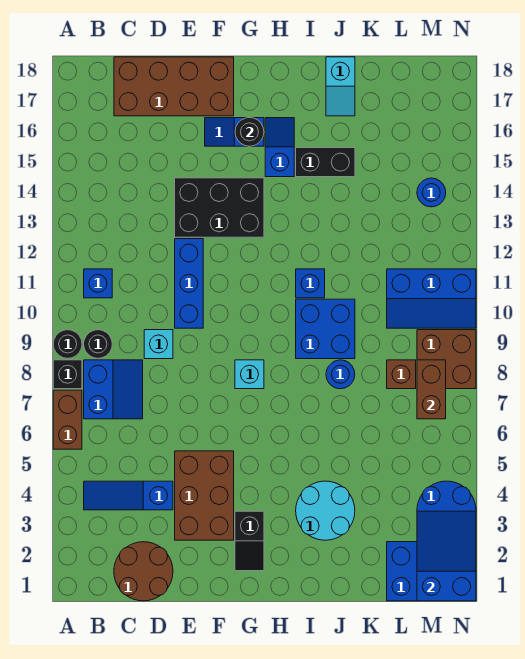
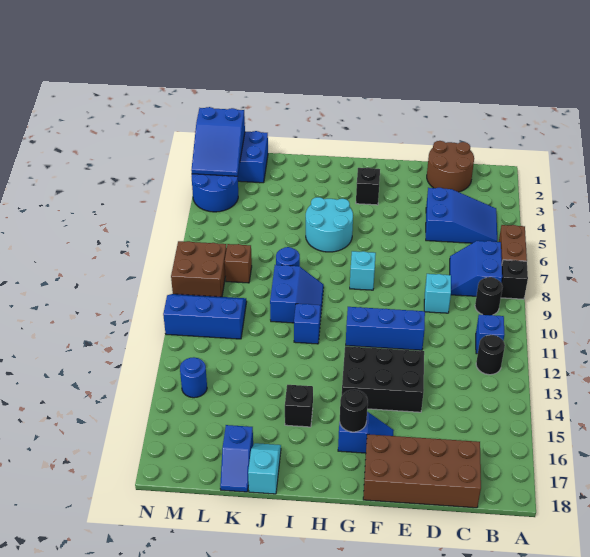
black 1x1 round brick [53,330,82,358] -> black 1x1 round brick moved to [476,335,505,375]
blue 1x3 slope [84,481,173,510] -> blue 2x3 slope [426,188,497,243]
brown 2x3 brick [175,451,234,540] -> none
blue 1x3 brick [175,239,203,328] -> blue 1x3 brick turned to [346,307,425,350]
blue 1x2 slope [265,118,294,177] -> blue 1x2 slope moved to [220,425,253,492]
cyan 2x2 round brick [296,481,355,540] -> cyan 2x2 round brick moved to [306,197,353,252]
blue 2x2 brick [296,299,355,359] -> blue 2x2 slope [270,265,324,323]
black 1x2 brick [296,148,355,177] -> black 1x1 brick [285,385,313,427]
brown 1x2 brick [417,360,446,419] -> none

